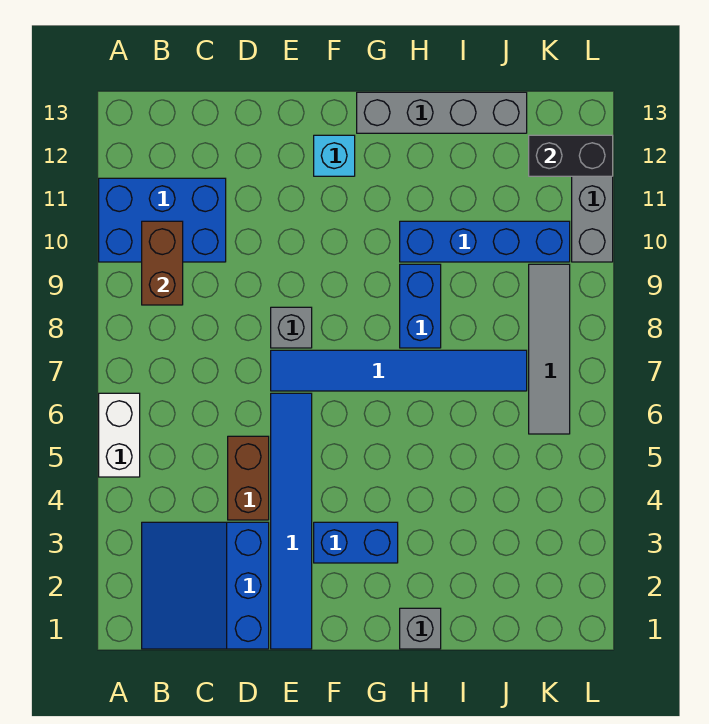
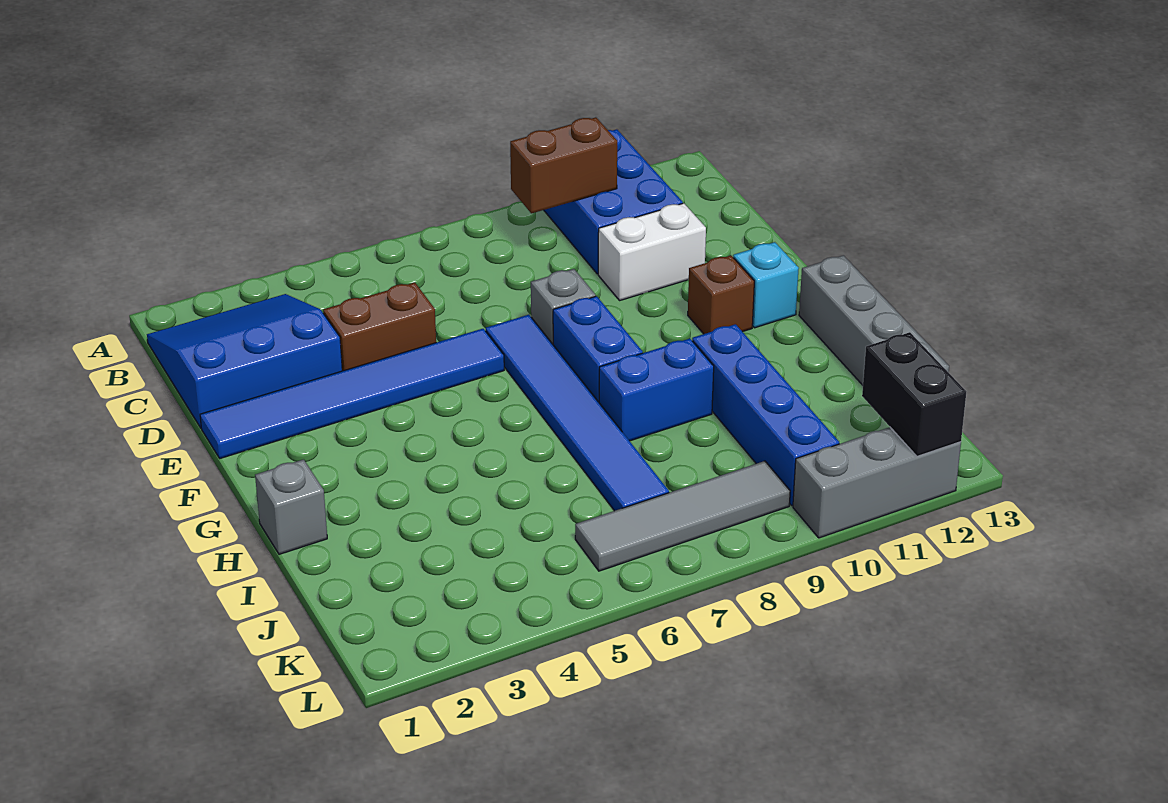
white 1x2 brick [99,393,140,477] -> white 1x2 brick moved to [598,203,706,300]
blue 1x2 brick [314,522,398,563] -> blue 1x2 brick moved to [553,296,643,402]
none -> brown 1x1 brick [688,256,754,334]

